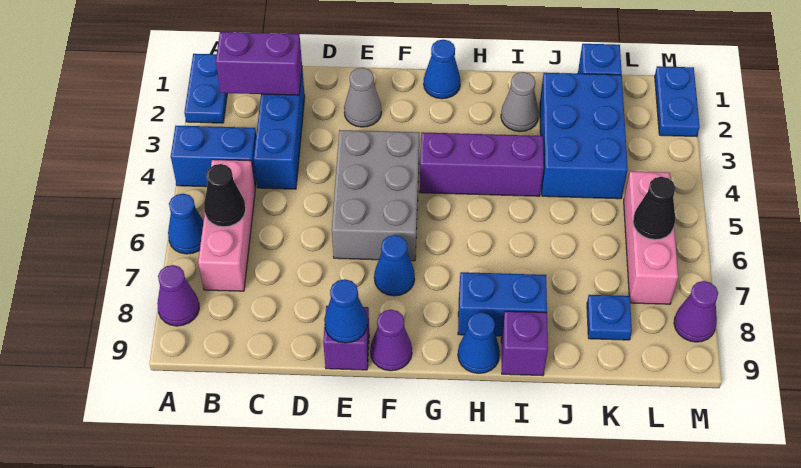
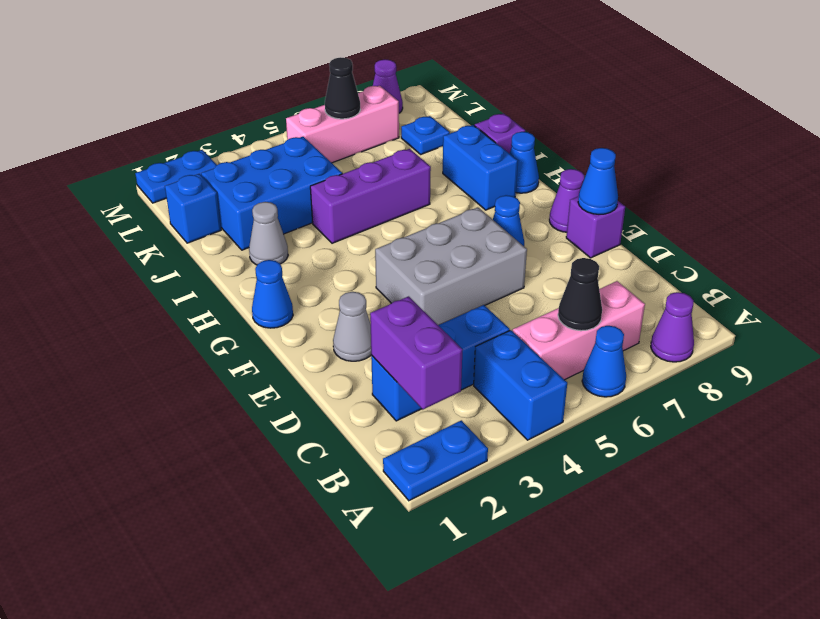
purple 1x3 brick [420,132,544,196] -> purple 1x3 brick turned to [310,149,431,243]

